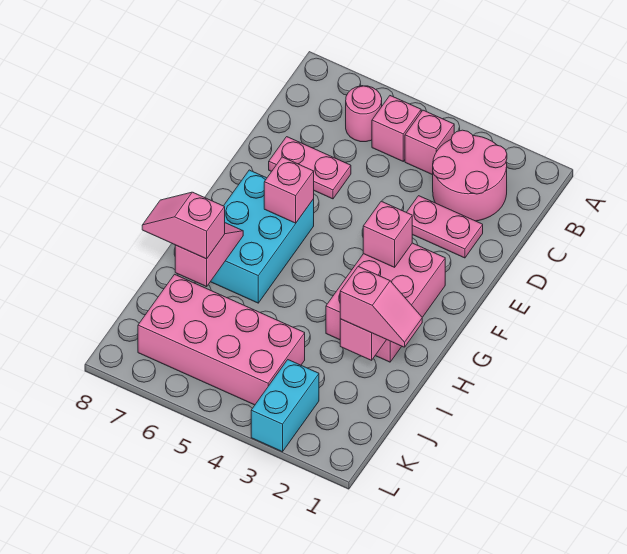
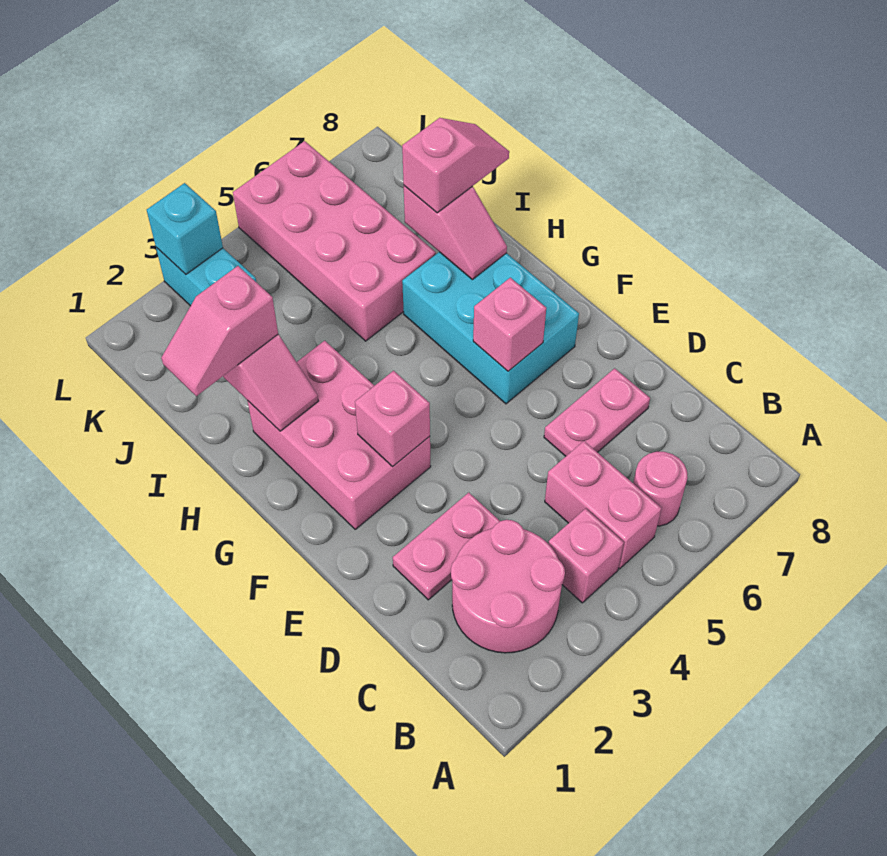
pink 1x1 brick [372,96,421,161] -> pink 1x2 brick [545,441,661,569]
pink 2x4 brick [138,274,305,405] -> pink 2x4 brick turned to [233,141,436,341]
none -> cyan 1x1 brick [147,183,223,274]

